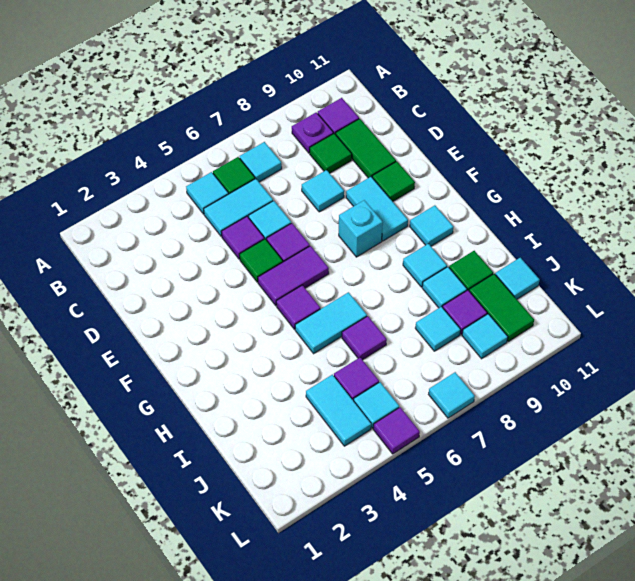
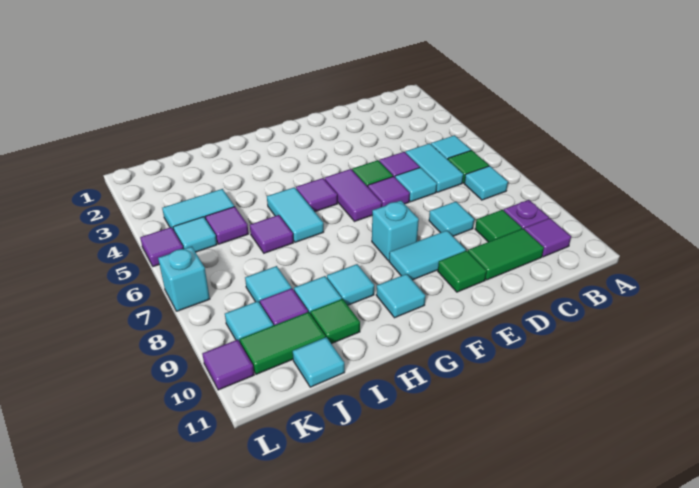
cyan 1x1 tile [429,372,475,418] -> cyan 1x1 brick [158,247,210,311]
none -> purple 1x1 tile [202,340,254,390]

